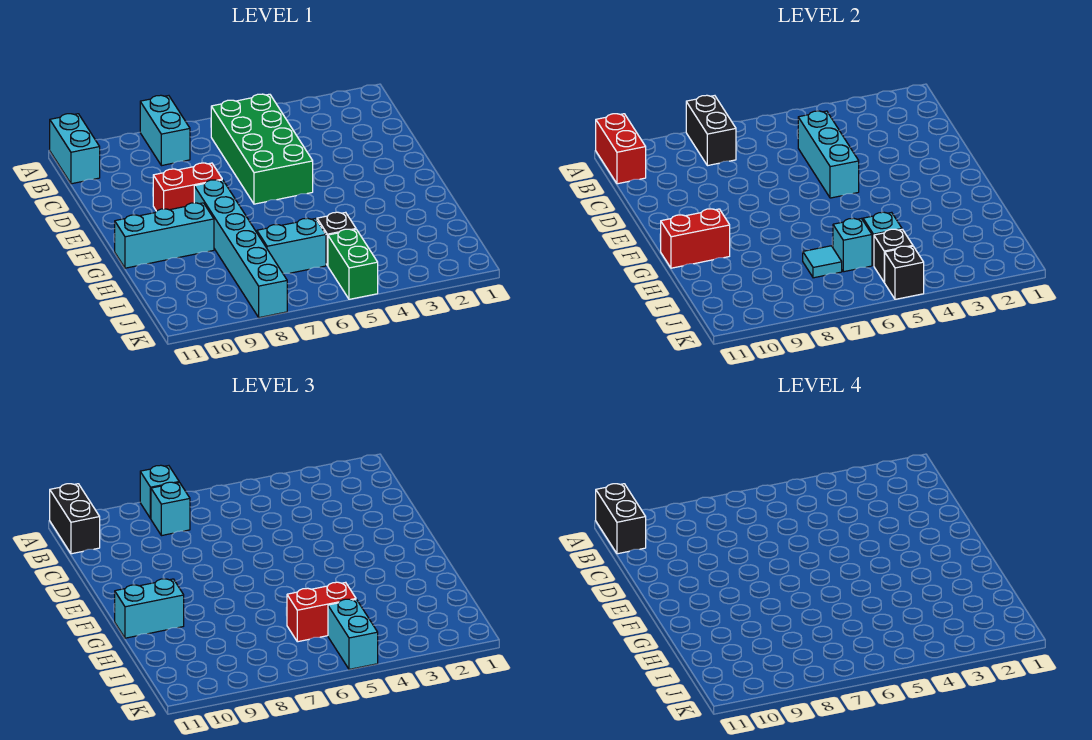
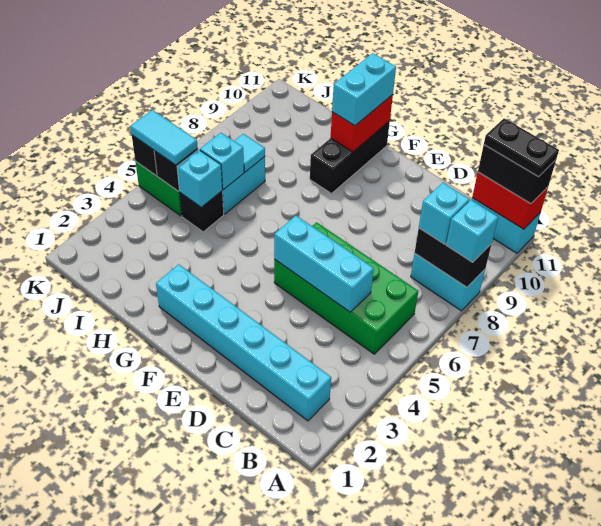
black 1x2 brick [596,484,646,554] -> black 1x2 plate [484,118,559,177]
red 1x2 brick [153,163,222,211] -> none
cyan 1x6 brick [194,180,287,318] -> cyan 1x6 brick moved to [156,264,331,421]
cyan 1x3 brick [115,203,214,268] -> black 1x3 brick [310,121,390,194]
red 1x2 brick [287,582,356,642] -> none
cyan 1x2 brick [328,599,378,669] -> cyan 1x2 tile [130,110,198,165]

